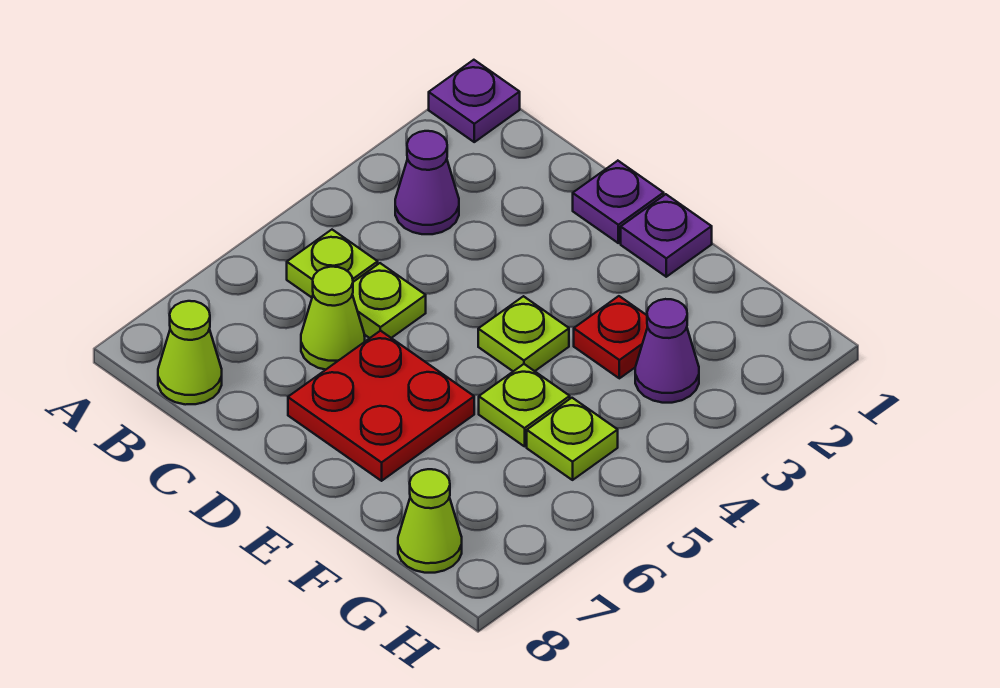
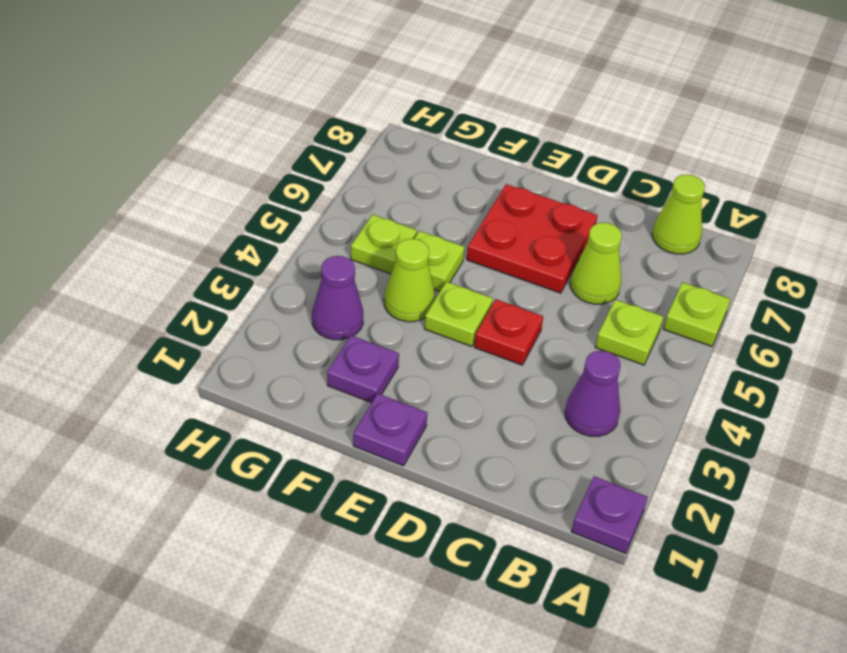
lime 1x1 plate [352,263,426,338] -> lime 1x1 plate moved to [664,282,730,346]
purple 1x1 plate [573,161,664,243] -> purple 1x1 plate moved to [327,335,399,403]
red 1x1 plate [574,296,648,378] -> red 1x1 plate moved to [474,299,543,365]
lime 1x1 cone [398,469,462,573] -> lime 1x1 cone moved to [384,239,435,322]

